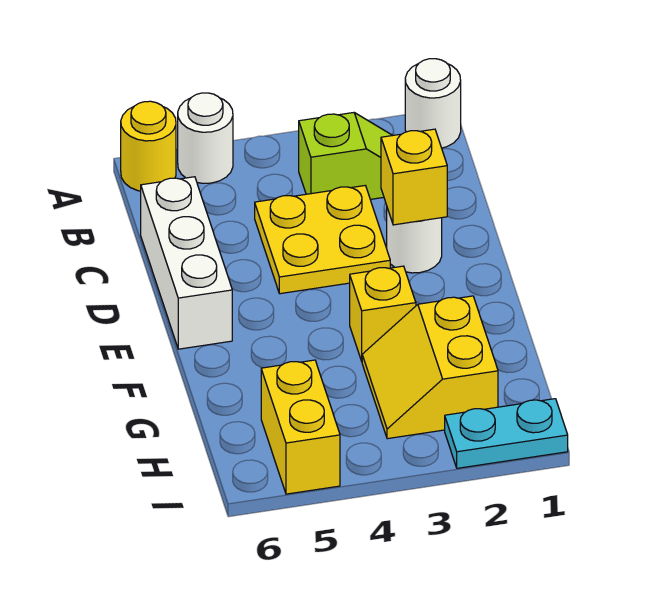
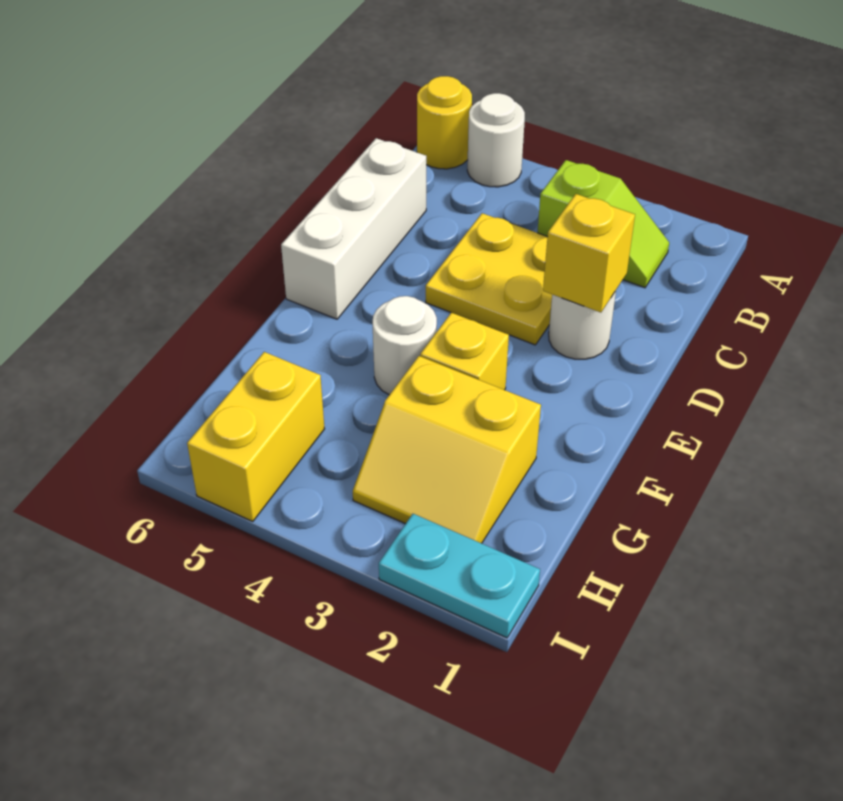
white 1x1 round brick [405,59,461,148] -> white 1x1 round brick moved to [372,296,437,395]
yellow 2x2 slope [362,296,498,439] -> yellow 2x2 slope turned to [353,356,541,543]

